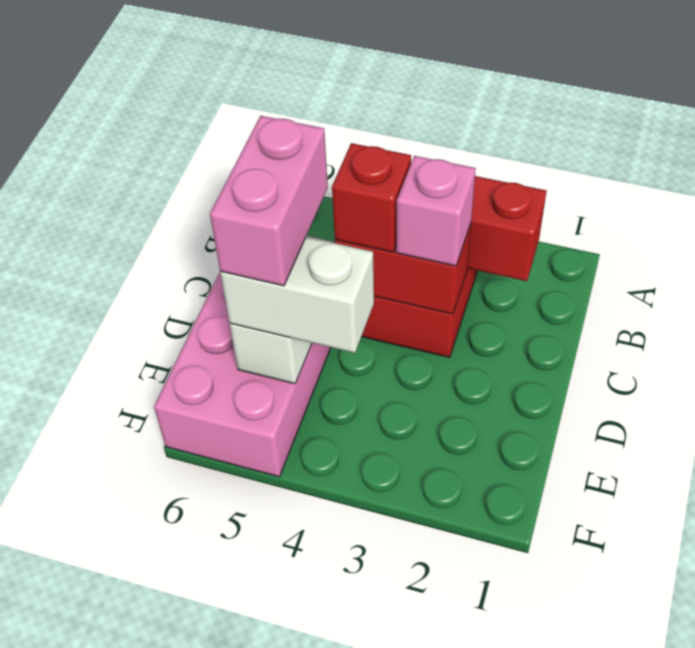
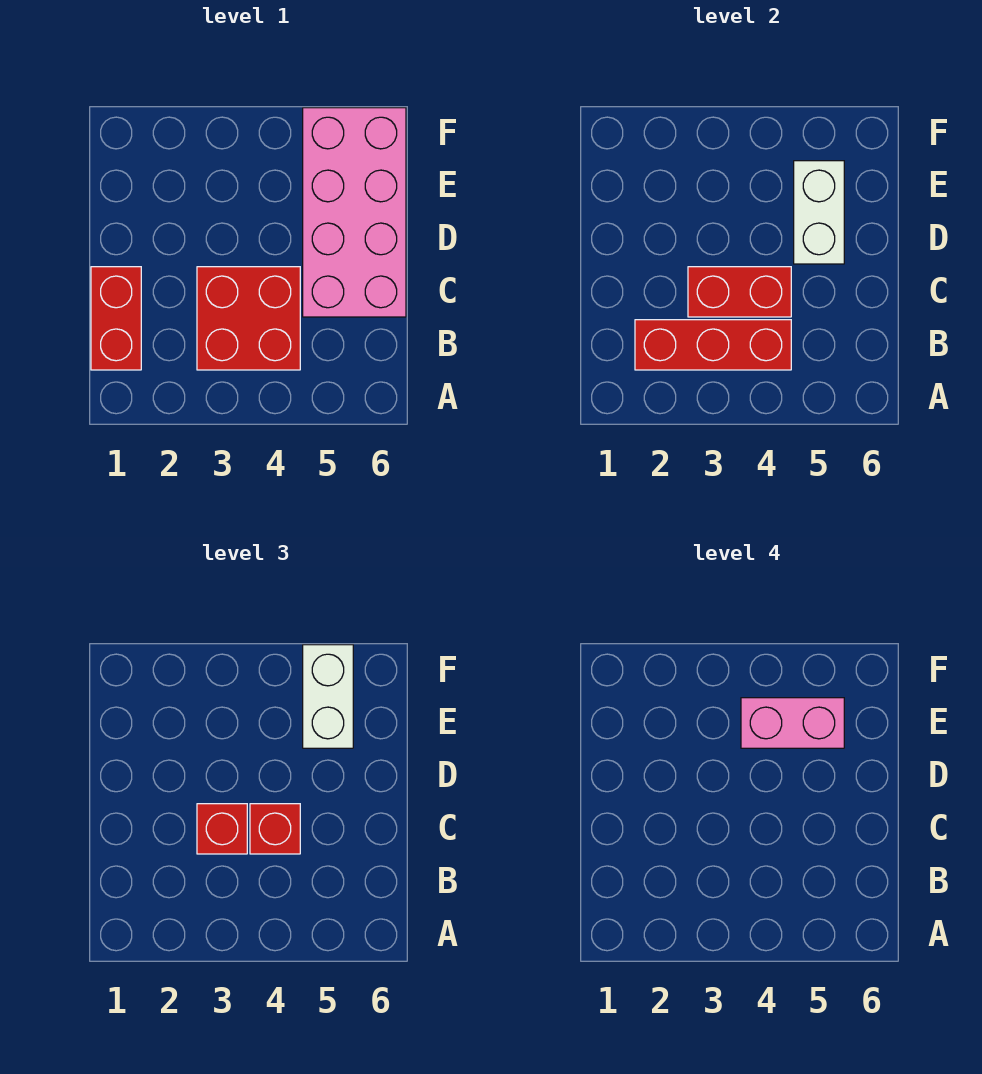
none -> red 1x2 brick [91,267,141,370]
pink 1x1 brick [396,156,476,266] -> red 1x1 brick [197,804,247,854]
pink 1x2 brick [210,116,328,286] -> pink 1x2 brick turned to [741,698,844,748]
white 1x2 brick [220,237,374,353] -> white 1x2 brick turned to [303,645,353,748]

